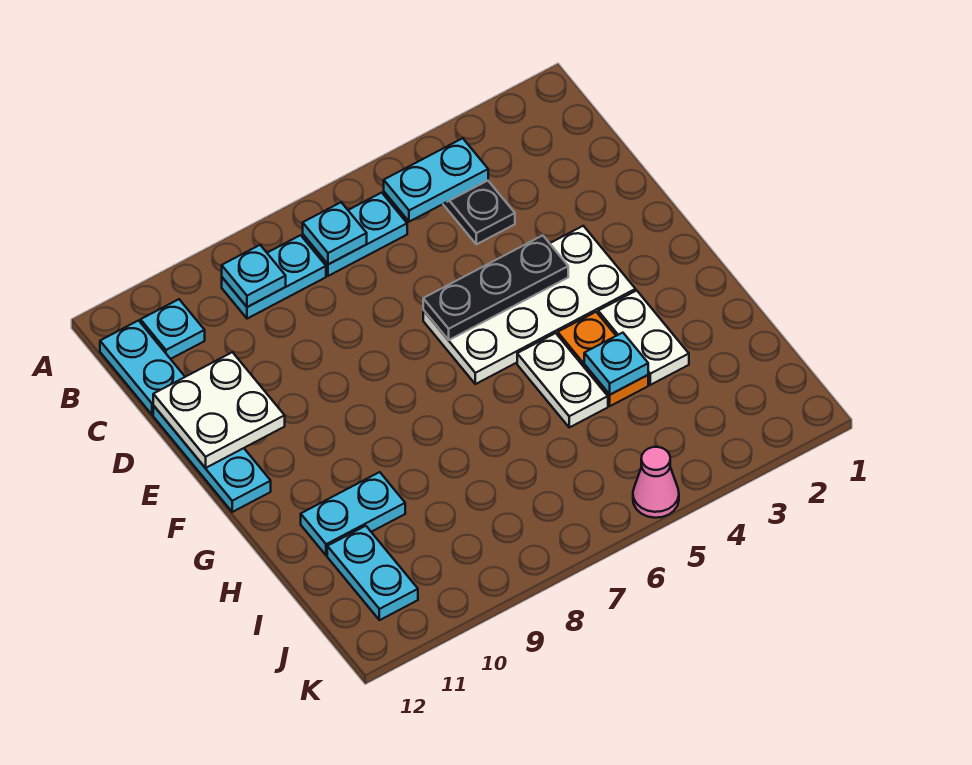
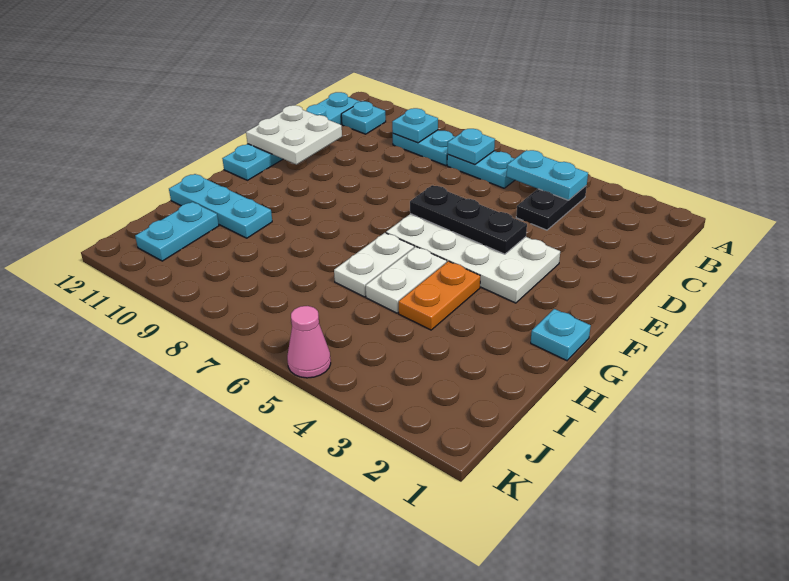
white 1x2 plate [598,291,689,385] -> white 1x2 plate moved to [334,233,414,297]
cyan 1x1 plate [584,333,648,395] -> cyan 1x1 plate moved to [531,309,591,361]
cyan 1x2 plate [301,472,405,555] -> cyan 1x3 plate [169,174,272,238]

